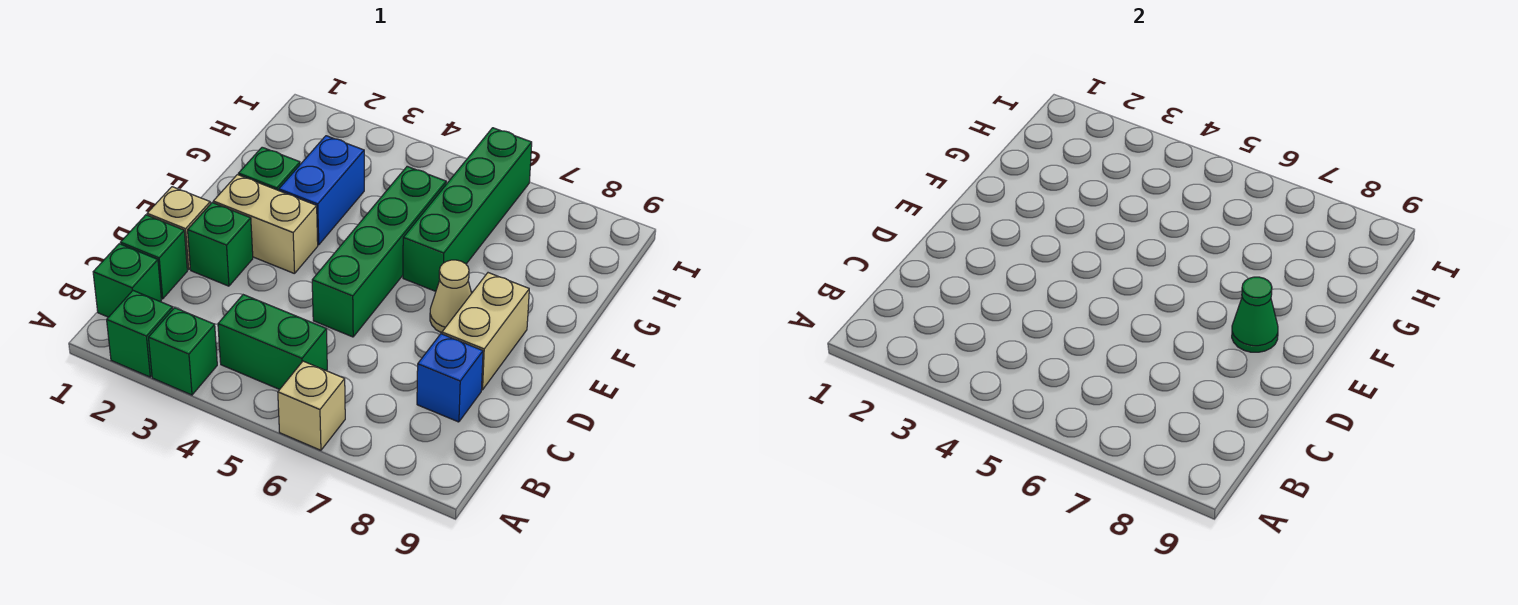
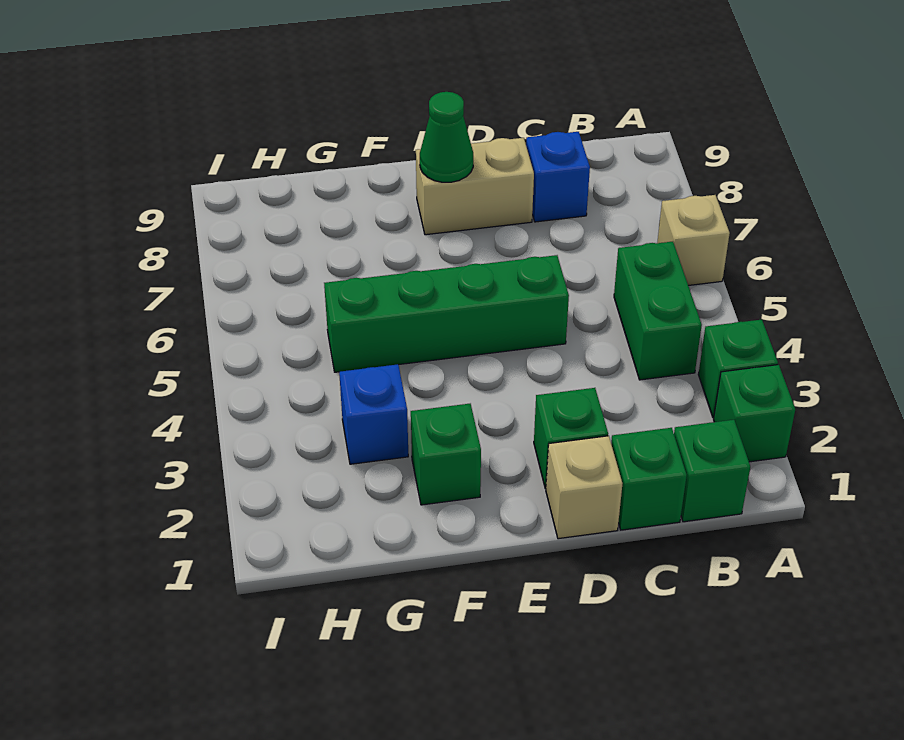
tan 1x2 brick [213,175,318,274] -> none
tan 1x1 cone [430,260,472,333] -> none
blue 1x2 brick [279,136,364,245] -> blue 1x1 brick [339,364,408,464]
green 1x4 brick [403,128,532,291] -> none

